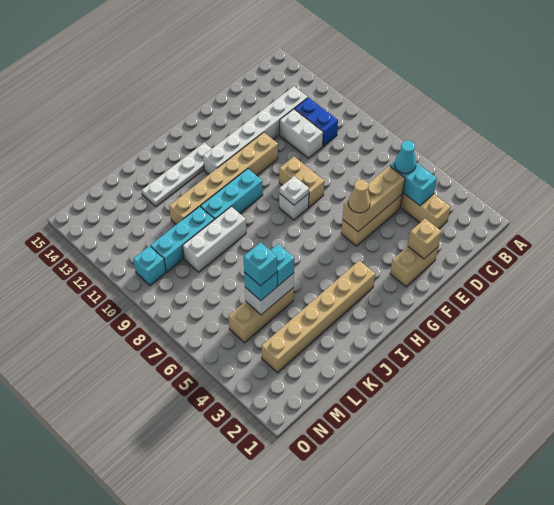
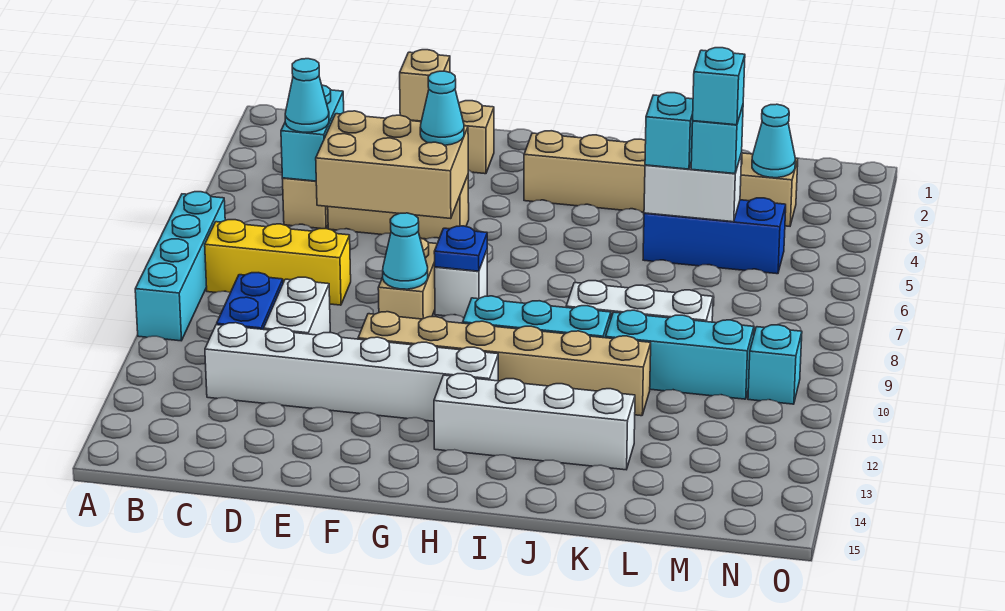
none -> cyan 1x4 brick [135,192,225,341]
none -> yellow 1x3 brick [205,220,351,305]
tan 1x3 brick [343,166,405,231] -> tan 2x3 brick [316,111,468,219]
tan 1x1 cone [348,180,370,213] -> cyan 1x1 cone [420,71,464,145]
none -> cyan 1x1 cone [383,213,428,289]
white 1x1 plate [279,176,309,205] -> blue 1x1 plate [434,226,487,271]
white 1x4 plate [142,143,212,207] -> white 1x4 brick [434,374,635,470]
tan 1x3 brick [229,287,294,343] -> blue 1x3 brick [643,198,786,274]
none -> cyan 1x1 cone [752,104,795,178]

